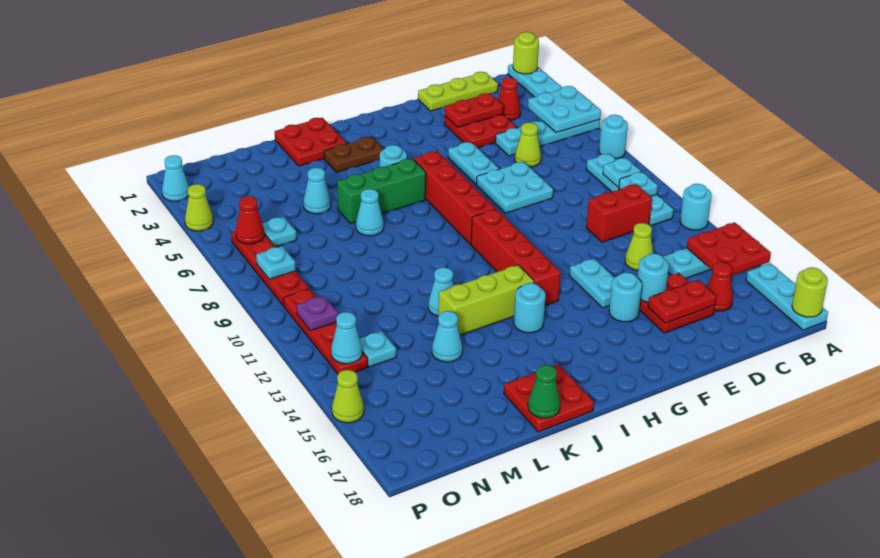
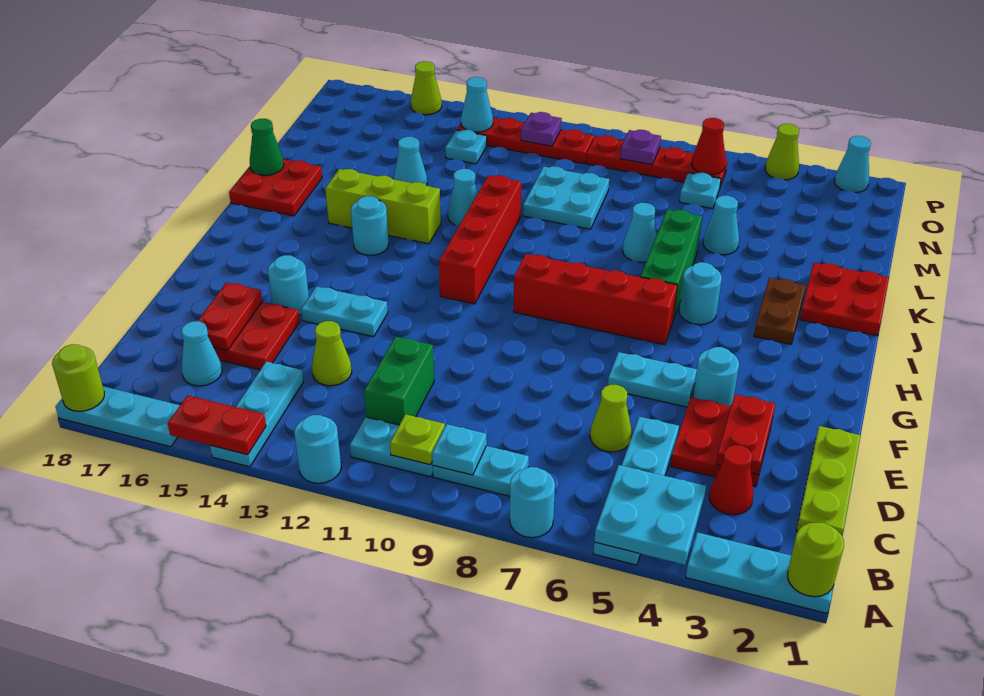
red 2x2 plate [687,222,771,276] -> red 1x2 plate [168,395,266,455]
cyan 1x1 plate [619,172,658,196] -> lime 1x1 plate [390,414,445,464]
red 1x2 brick [586,184,652,242] -> green 1x2 brick [364,337,434,425]
red 1x1 cone [707,262,733,311] -> cyan 1x1 cone [181,321,222,386]
cyan 2x2 plate [476,162,553,213] -> cyan 2x2 plate moved to [523,166,609,229]
cyan 1x1 round brick [637,253,669,302] -> cyan 1x1 round brick moved to [693,347,739,406]
red 1x4 brick [471,209,561,305] -> red 1x4 brick turned to [439,175,521,304]
lime 1x3 brick [438,265,534,335] -> lime 1x3 brick turned to [325,169,441,244]
cyan 1x1 plate [256,246,296,279] -> purple 1x1 plate [620,130,661,165]

